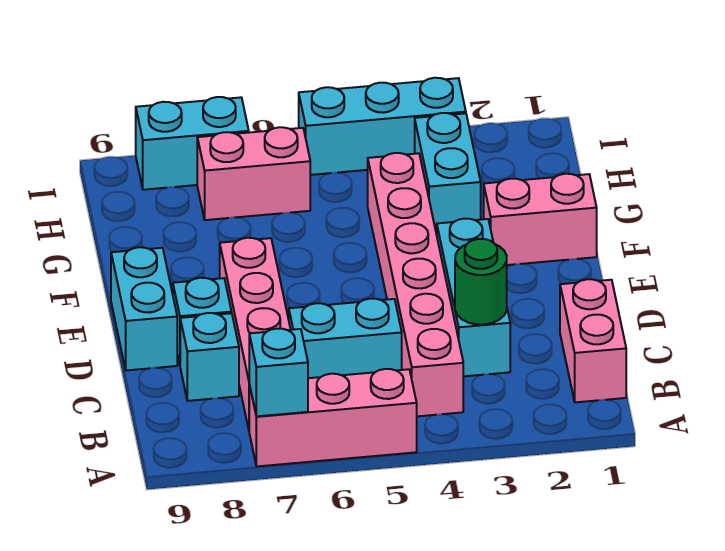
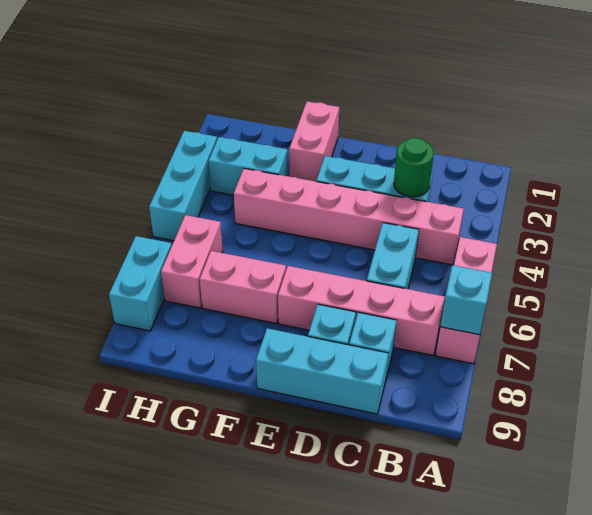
pink 1x2 brick [560,279,626,402] -> pink 1x2 brick moved to [200,251,286,324]
cyan 1x2 brick [111,247,177,370] -> cyan 1x3 brick [256,328,389,414]

